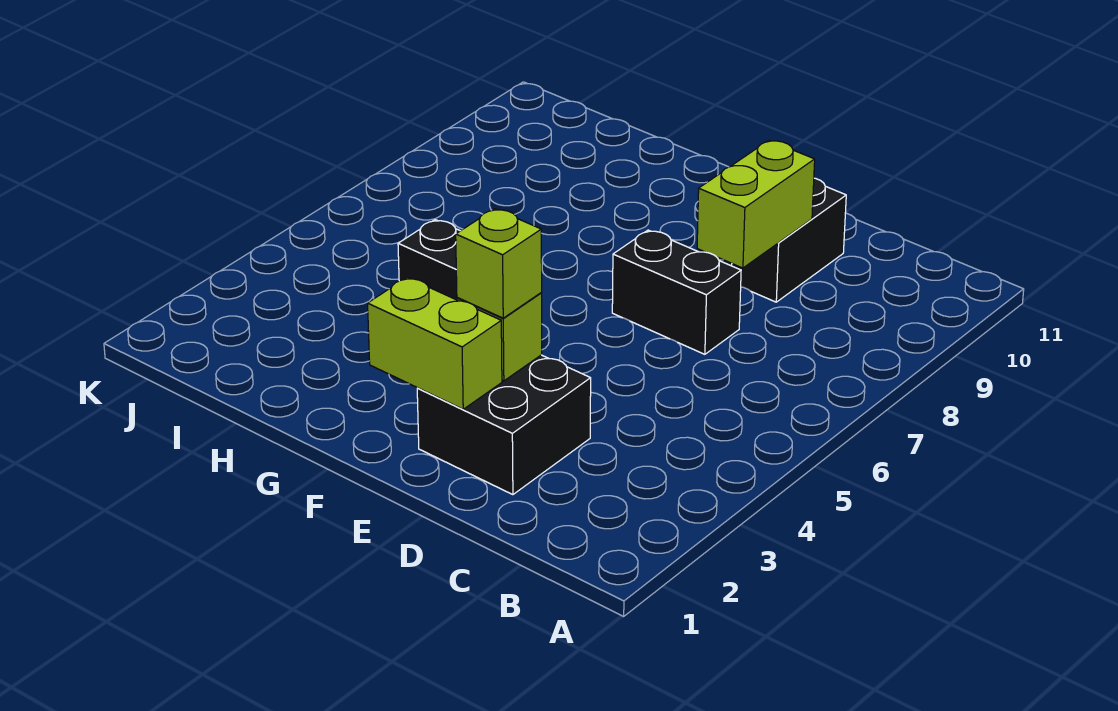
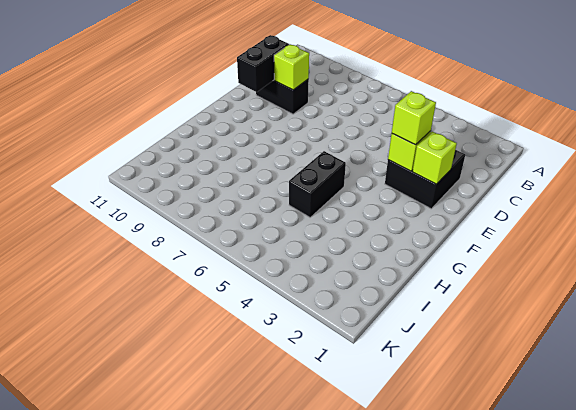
black 1x2 brick [612,230,741,354] -> black 1x2 brick moved to [237,35,289,92]
lime 1x2 brick [697,140,815,268] -> lime 1x1 brick [274,44,309,90]
lime 1x2 brick [368,277,502,409] -> lime 1x1 brick [413,132,457,184]

